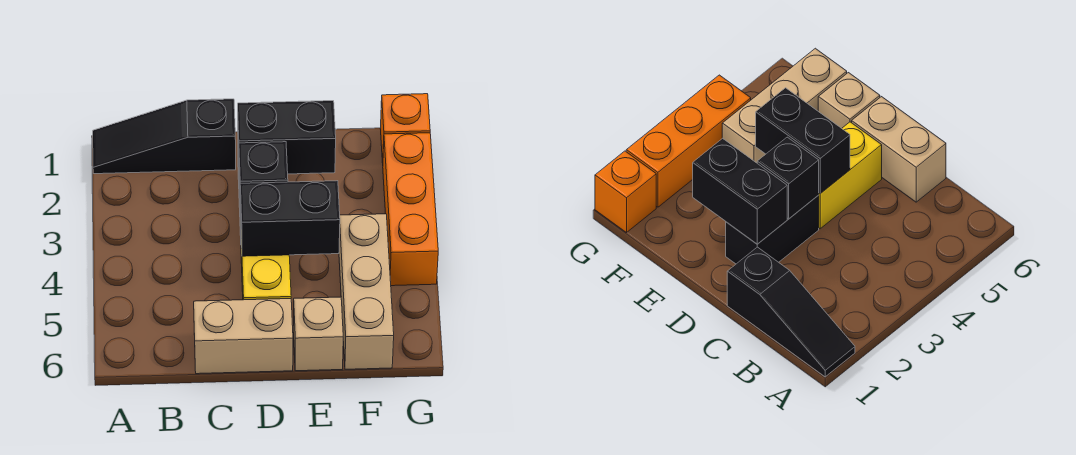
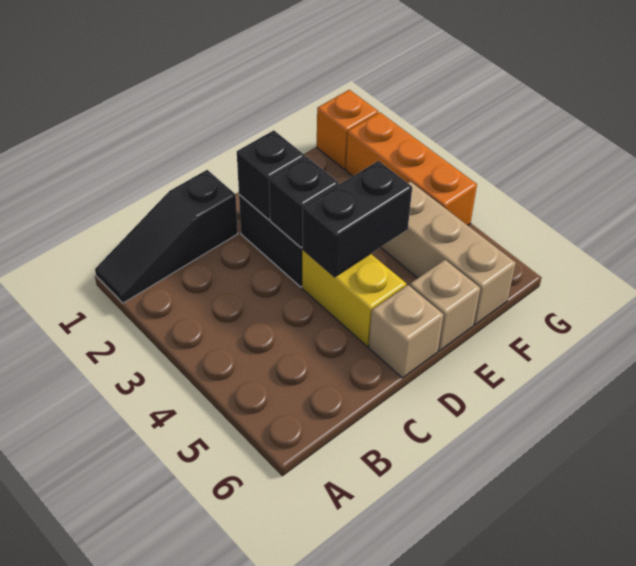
tan 1x2 brick [194,299,293,374] -> tan 1x1 brick [369,285,443,378]
black 1x2 brick [238,101,336,174] -> black 1x1 brick [237,130,305,220]

